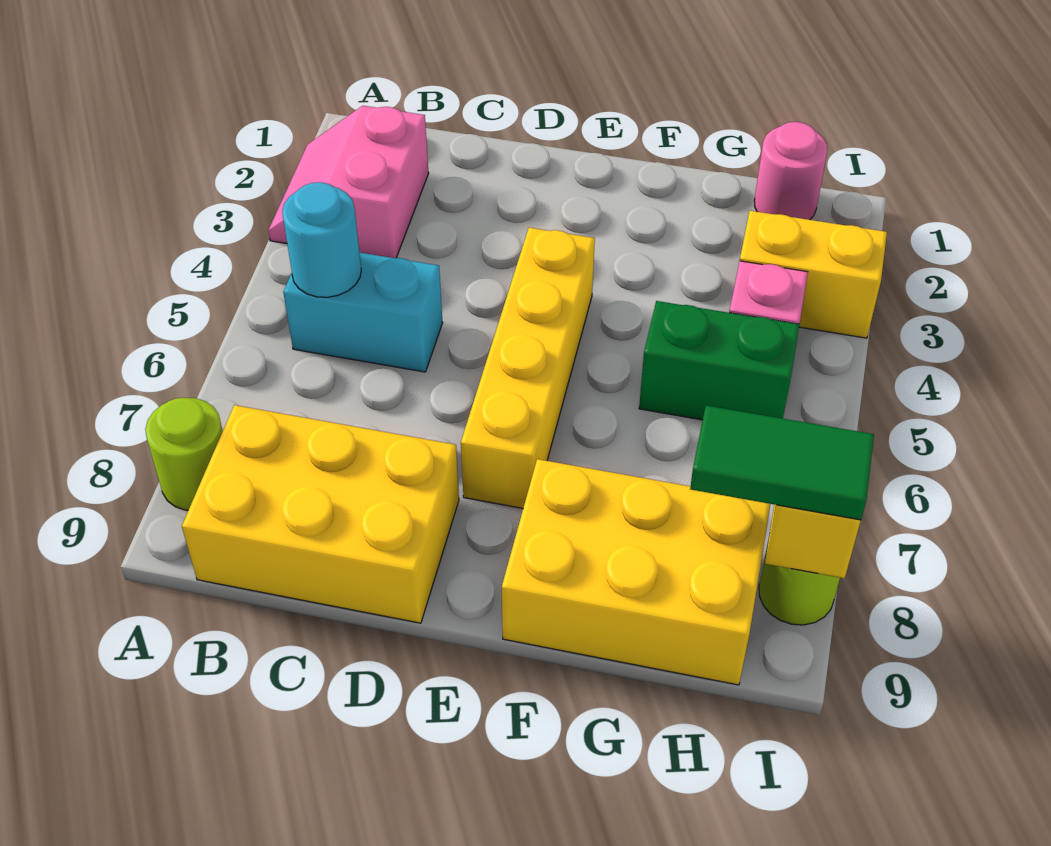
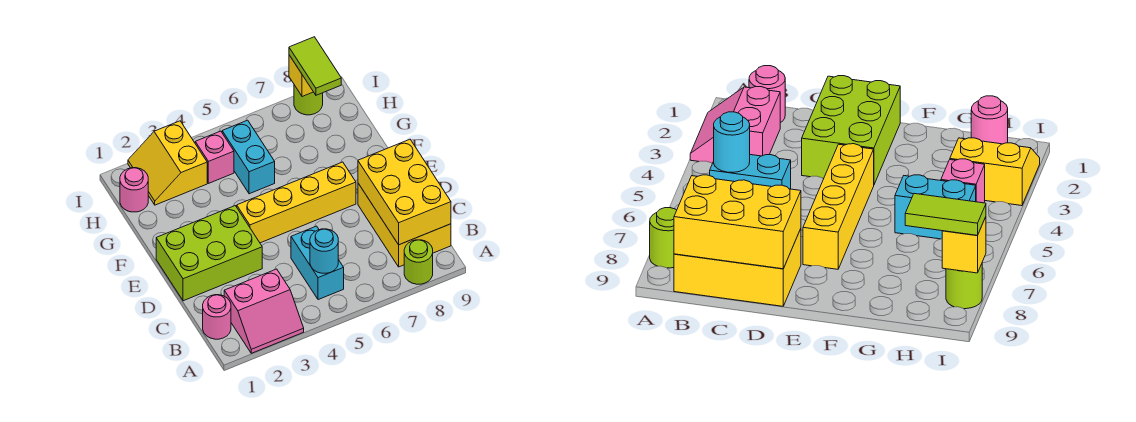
none -> pink 1x1 round brick [203,295,231,339]
none -> lime 2x3 brick [156,206,262,301]
yellow 2x3 brick [502,459,770,685] -> yellow 2x3 brick moved to [358,139,451,245]
green 1x2 brick [639,301,799,420] -> cyan 1x2 brick [222,120,275,194]
green 1x2 tile [690,406,874,520] -> lime 1x2 tile [289,37,341,95]

